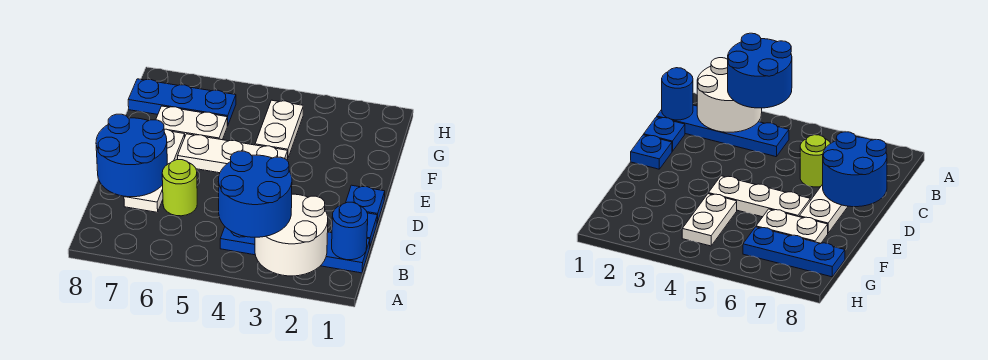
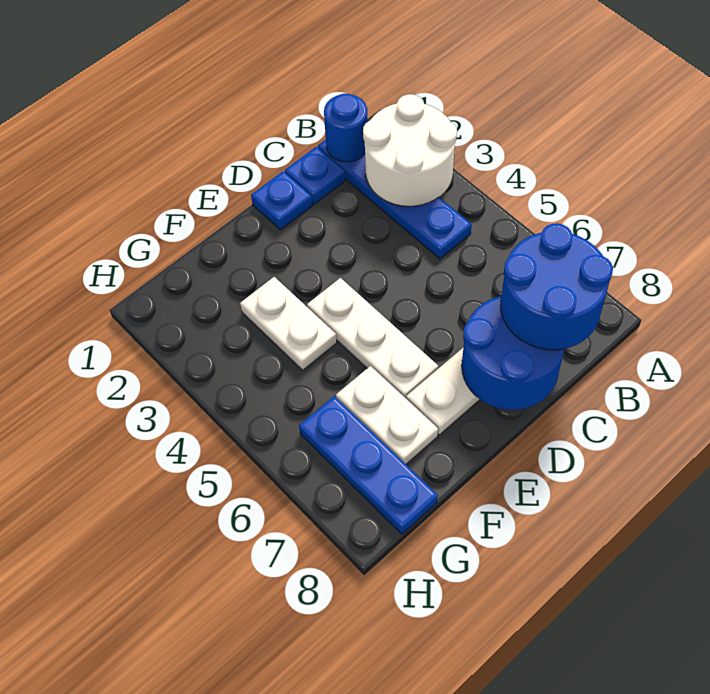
blue 2x2 round brick [218,151,292,237] -> blue 2x2 round brick moved to [500,223,613,350]
lime 1x1 round brick [162,160,197,216] -> none
white 1x2 plate [255,100,303,160] -> white 1x2 plate turned to [240,277,337,370]

